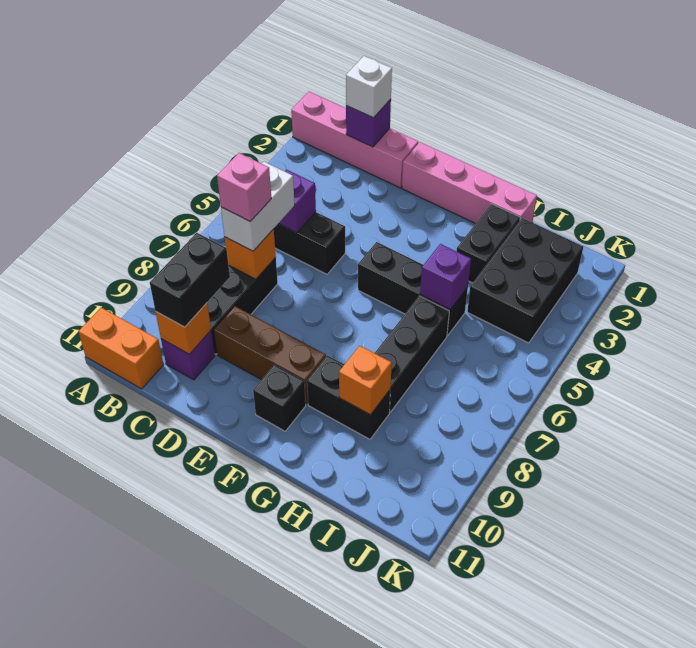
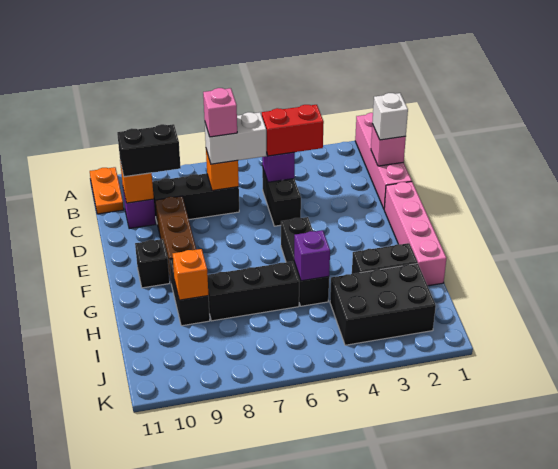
orange 1x2 brick [78,307,164,389] -> orange 1x2 plate [90,167,124,214]
purple 1x1 brick [346,99,391,147] -> pink 1x1 brick [371,124,406,166]
none -> red 1x2 brick [262,105,324,156]

